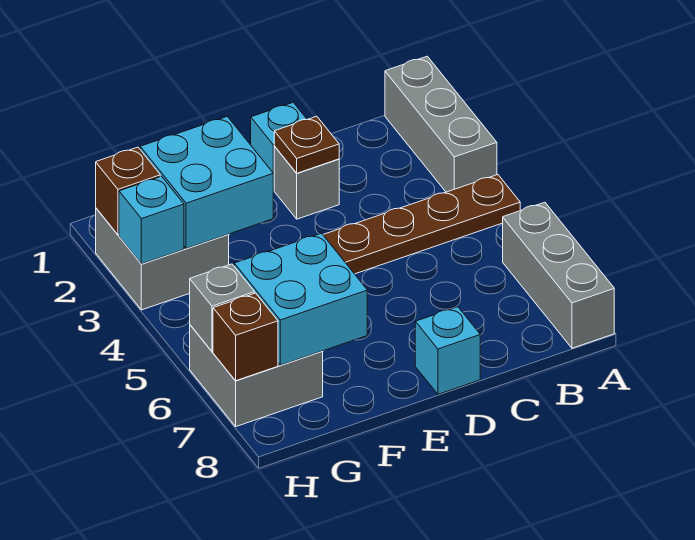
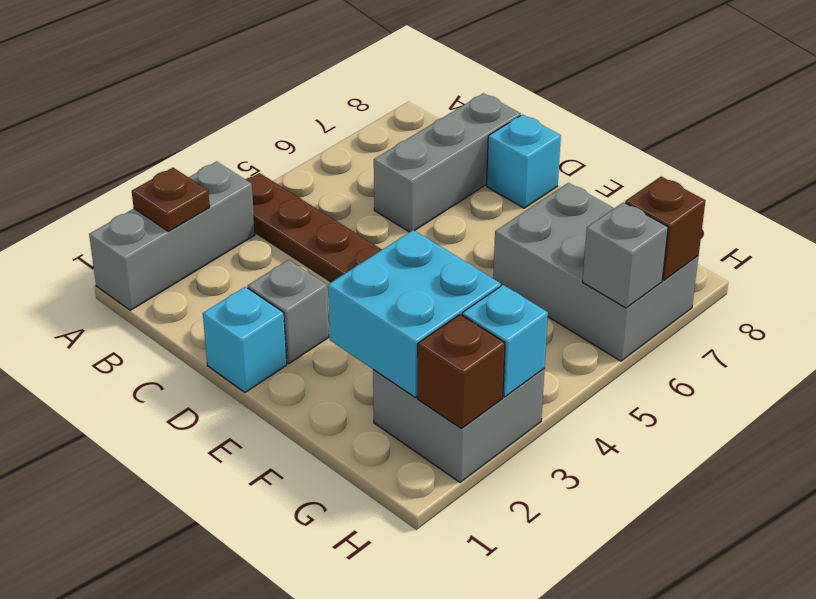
grey 1x3 brick [503,202,614,348] -> grey 1x3 brick moved to [374,93,521,232]
brown 1x1 plate [274,116,339,173] -> brown 1x1 plate moved to [132,168,210,231]
cyan 2x2 brick [234,233,367,365] -> none
grey 2x2 brick [190,325,323,426] -> grey 2x3 brick [493,183,699,361]

